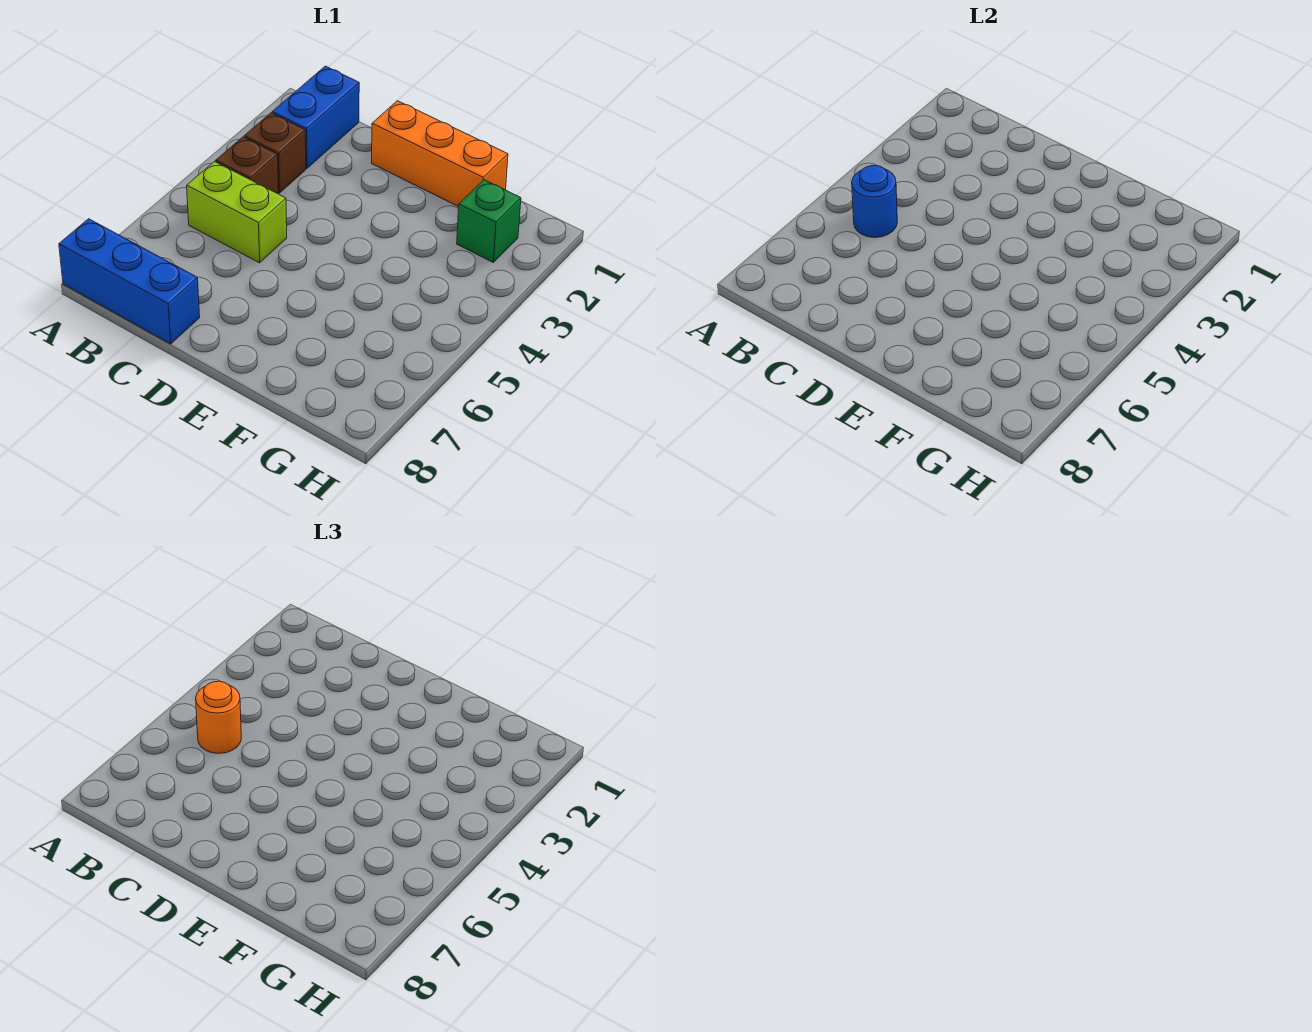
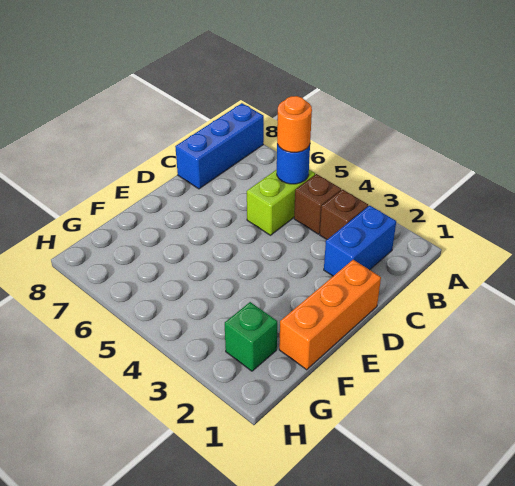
blue 1x2 brick [272,66,359,169] -> blue 1x2 brick turned to [324,205,396,276]

